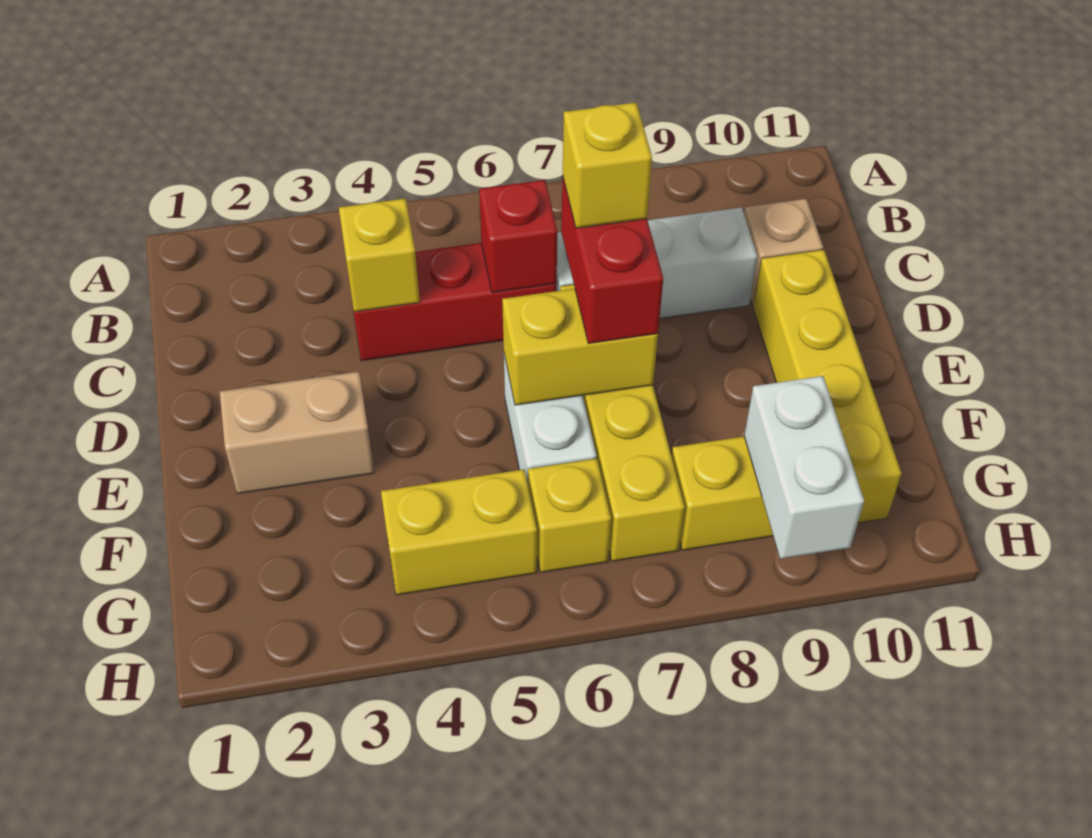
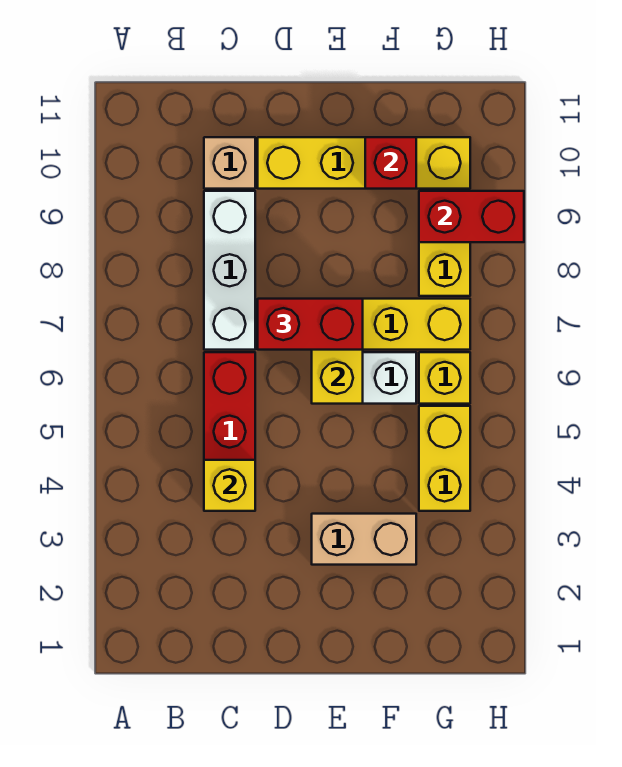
red 1x1 brick [479,180,557,293] -> red 1x1 brick moved to [365,137,416,189]
yellow 1x1 brick [563,103,652,228] -> none
tan 1x2 brick [220,372,374,494] -> tan 1x2 brick turned to [312,514,416,565]
white 1x2 brick [744,376,864,559] -> red 1x2 brick [419,191,524,242]

